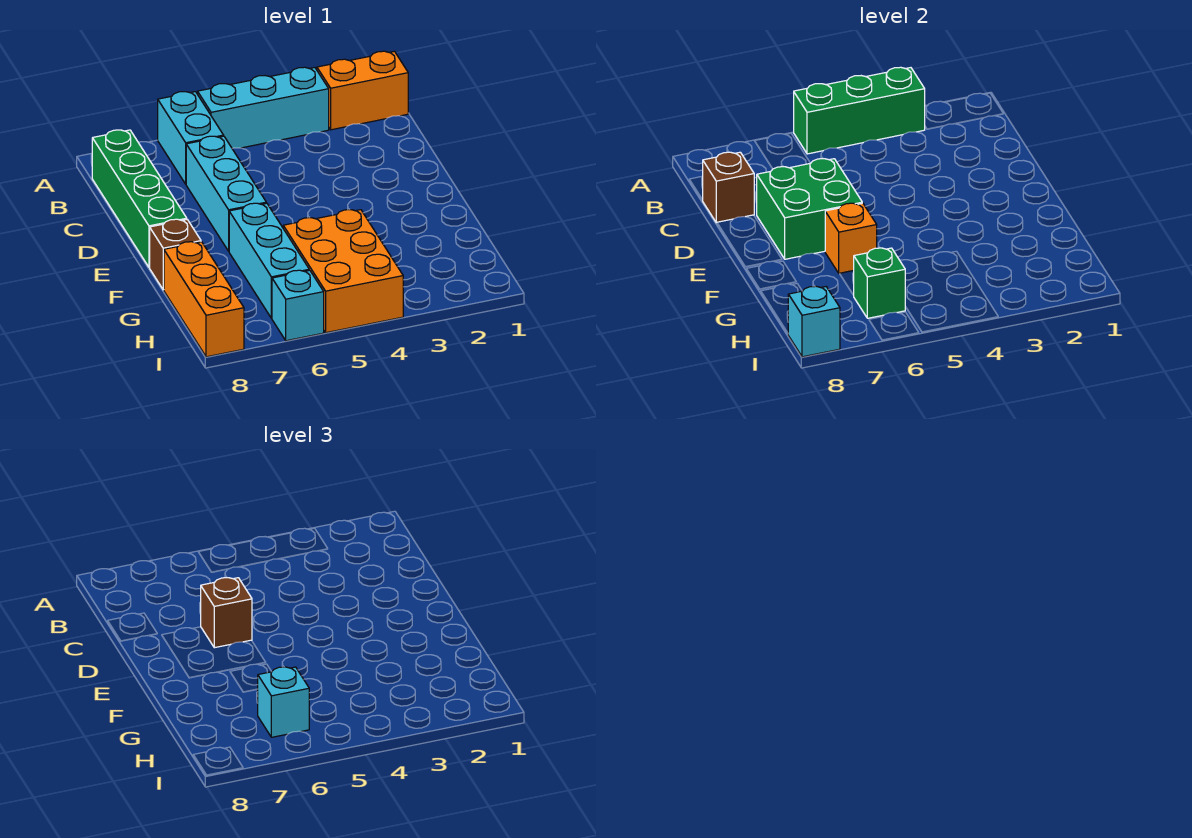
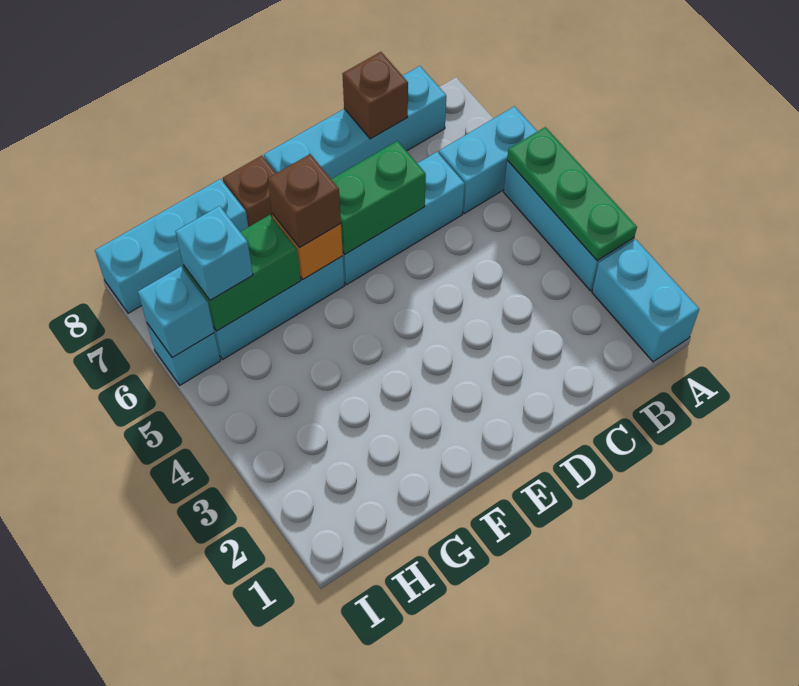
orange 1x2 brick [317,51,408,130] -> cyan 1x2 brick [592,240,699,362]
green 1x3 brick [794,67,925,154] -> green 1x3 plate [507,127,637,261]
green 1x4 brick [92,130,187,267] -> cyan 1x4 brick [264,66,446,179]
green 2x2 brick [757,159,862,259] -> green 1x2 brick [331,141,426,254]
brown 1x1 brick [201,578,252,648] -> brown 1x1 brick moved to [268,154,341,247]
orange 2x3 brick [283,210,403,333] -> none
orange 1x3 brick [164,242,244,357] -> cyan 1x3 brick [95,179,248,313]
green 1x1 brick [854,248,905,318] -> green 1x2 brick [183,215,301,331]
cyan 1x1 brick [788,286,840,357] -> cyan 1x1 brick moved to [138,267,214,358]

